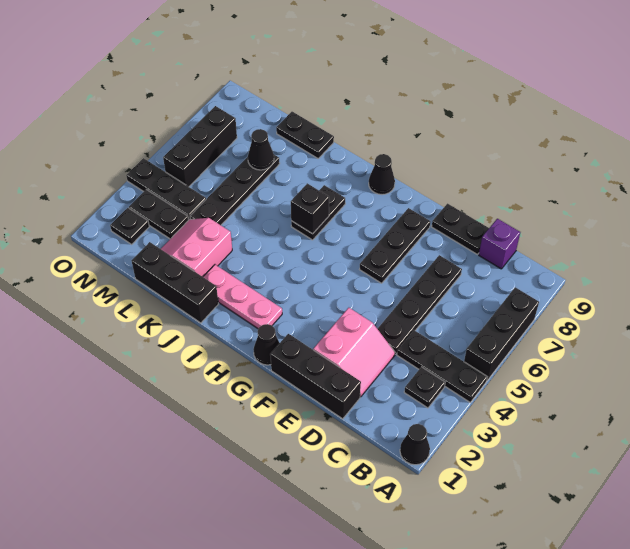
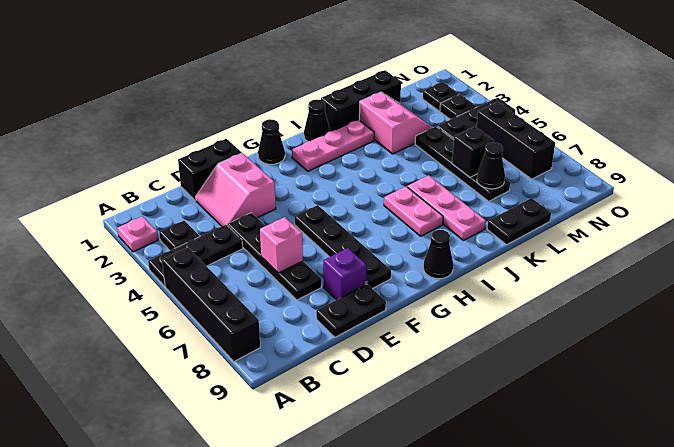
black 1x1 cone [400,424,430,465] -> black 1x1 cone moved to [304,100,330,141]
none -> pink 1x1 plate [117,216,158,252]
black 1x3 brick [464,287,539,380] -> black 1x4 brick [162,248,260,361]
purple 1x1 brick [479,219,520,269] -> purple 1x1 brick moved to [323,248,366,300]
black 1x3 brick [270,334,361,419] -> black 1x2 brick [178,139,242,200]
none -> pink 1x1 brick [260,217,303,273]
black 1x3 plate [360,208,430,283] -> black 1x4 plate [295,205,391,289]
black 1x2 plate [291,185,345,240] -> pink 1x2 plate [384,187,443,236]
black 1x1 brick [291,183,329,234] -> black 1x1 brick moved to [452,127,494,177]
none -> pink 1x3 plate [407,175,486,241]
black 1x2 plate [129,189,188,239] -> black 1x1 plate [440,94,477,119]

